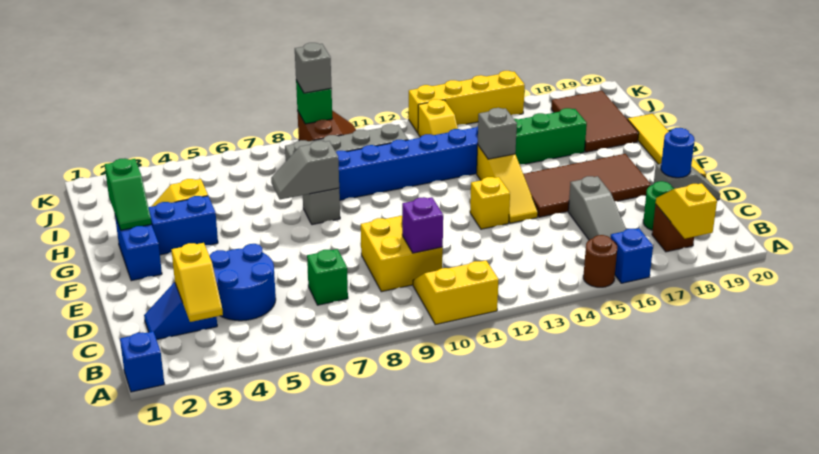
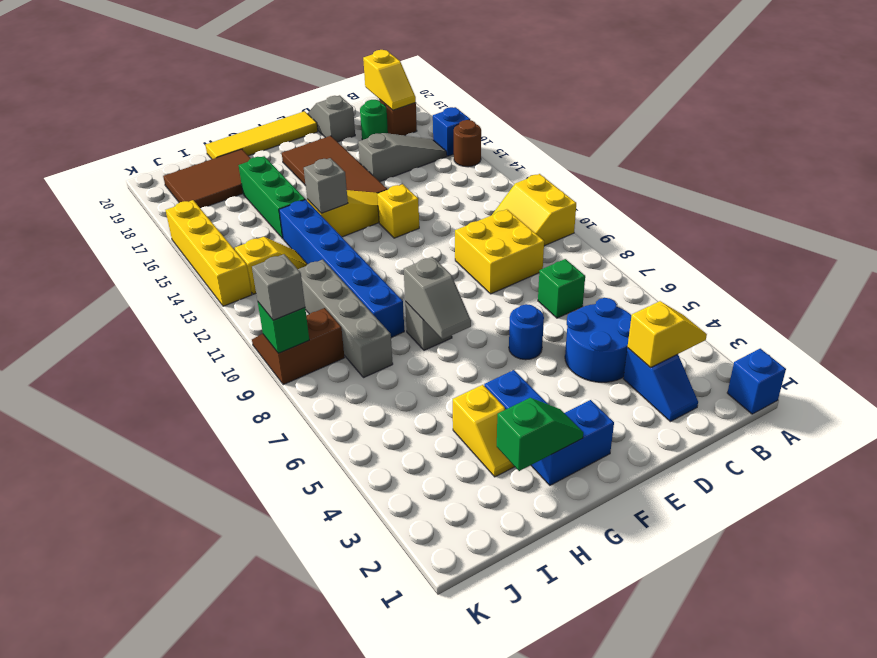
yellow 1x2 slope [656,183,717,239] -> yellow 1x2 slope turned to [363,50,416,110]
purple 1x1 brick [402,197,443,253] -> none
blue 1x1 round brick [661,128,695,178] -> blue 1x1 round brick moved to [509,304,544,360]

